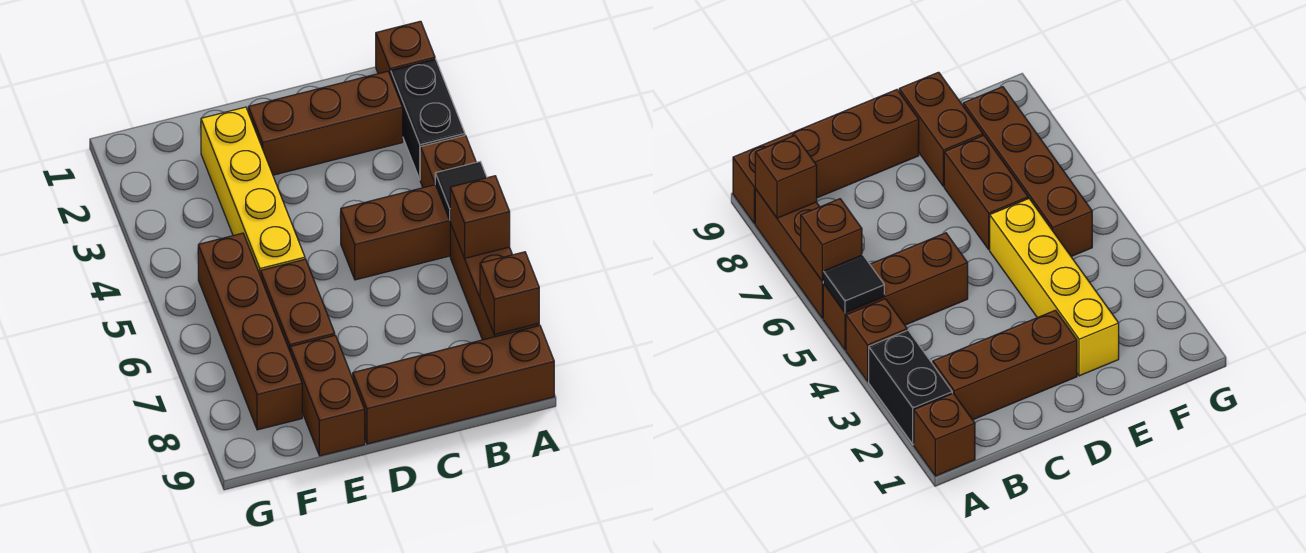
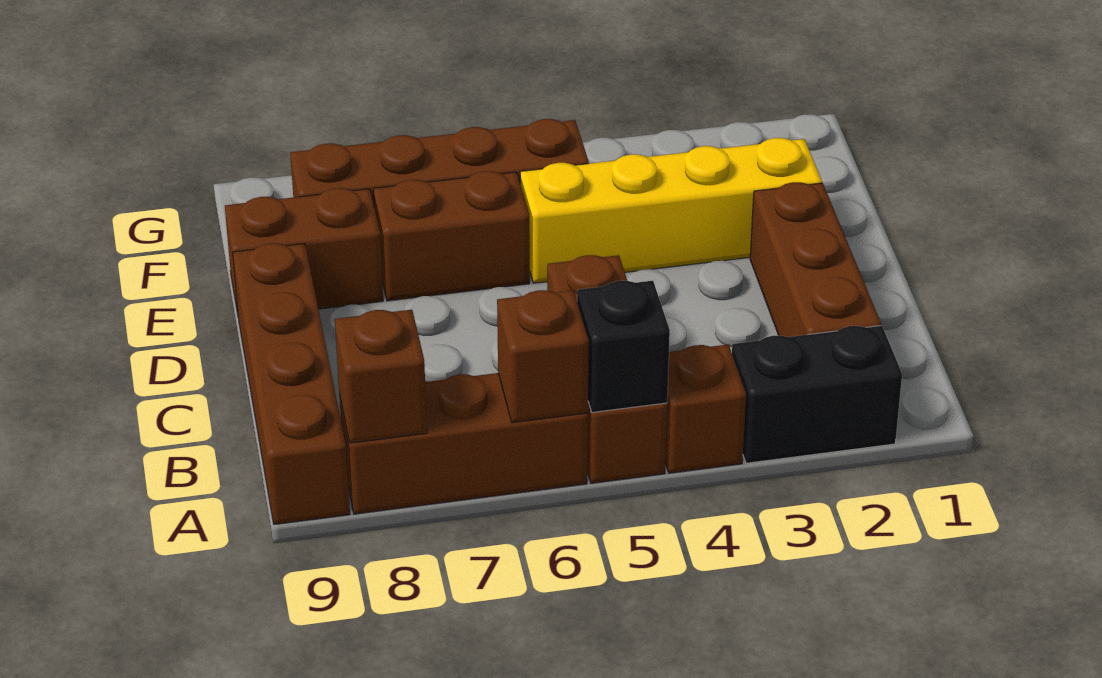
brown 1x1 brick [376,21,435,76] -> none
black 1x1 tile [435,162,487,220] -> black 1x1 brick [577,281,670,412]

